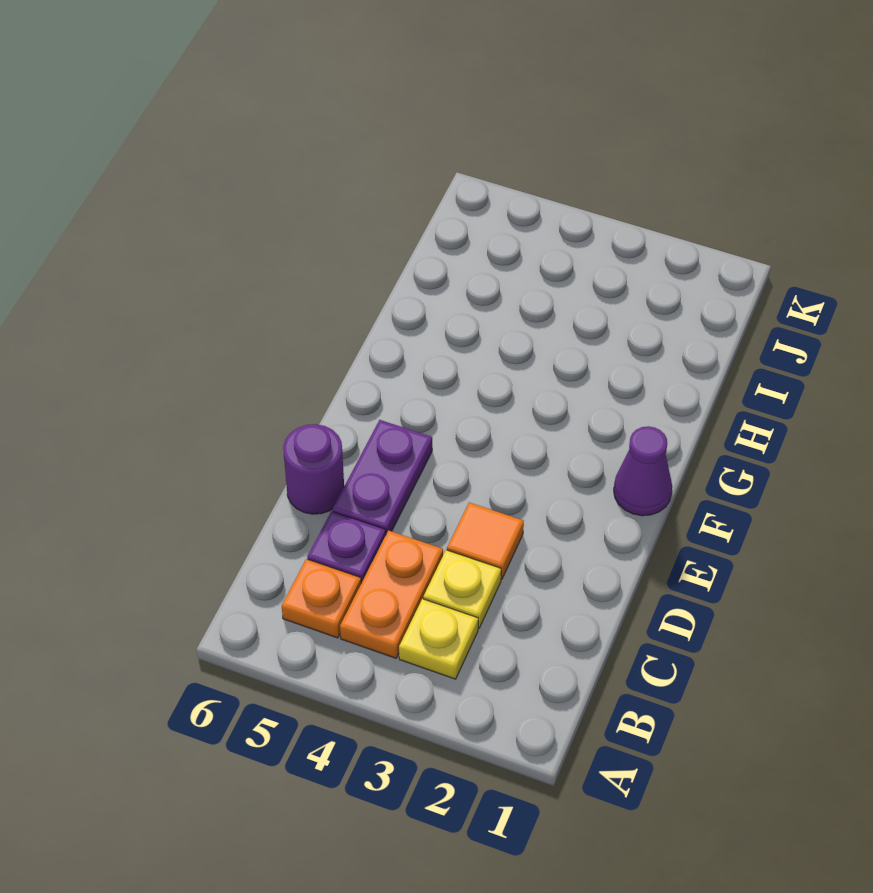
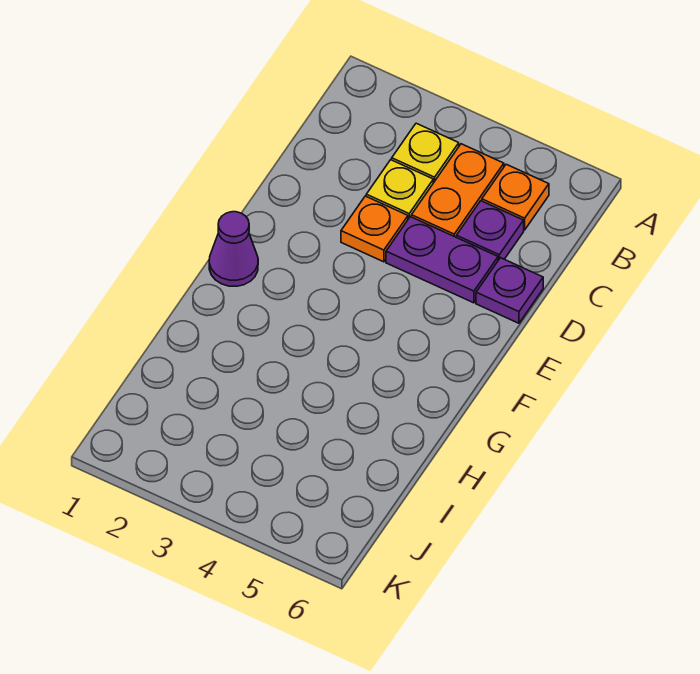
orange 1x1 tile [447,502,524,579] -> orange 1x1 plate [341,196,408,262]
purple 1x2 plate [333,420,432,534] -> purple 1x2 plate turned to [386,217,498,303]
purple 1x1 round brick [283,424,344,514] -> purple 1x1 plate [476,258,543,323]

